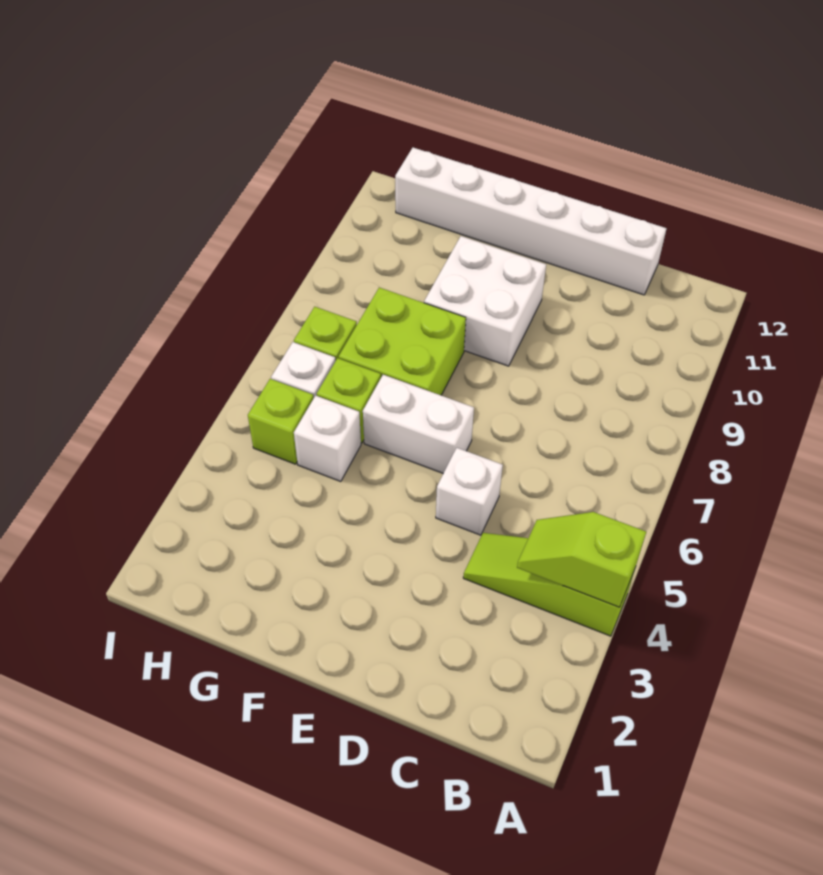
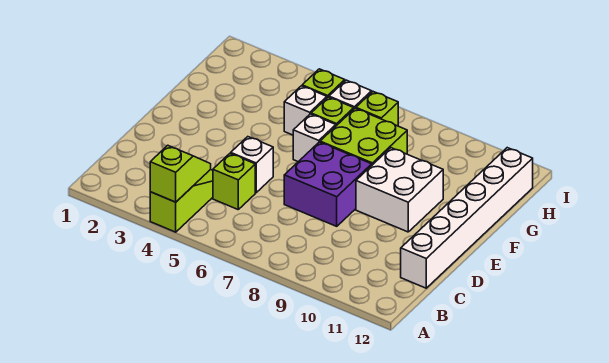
none -> lime 1x1 brick [213,153,255,209]
none -> purple 2x2 brick [284,142,372,226]
white 1x2 brick [363,375,474,473] -> white 1x1 brick [293,114,336,162]

